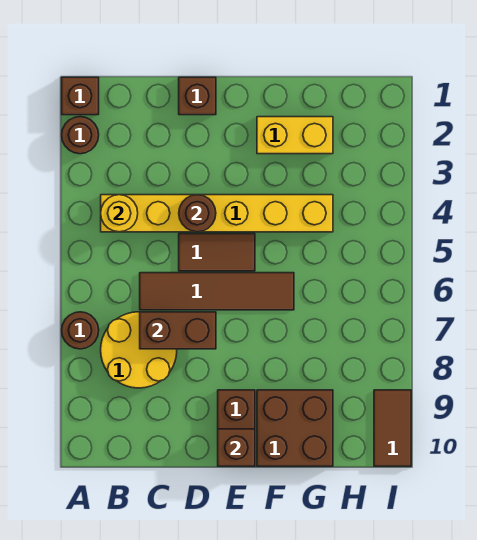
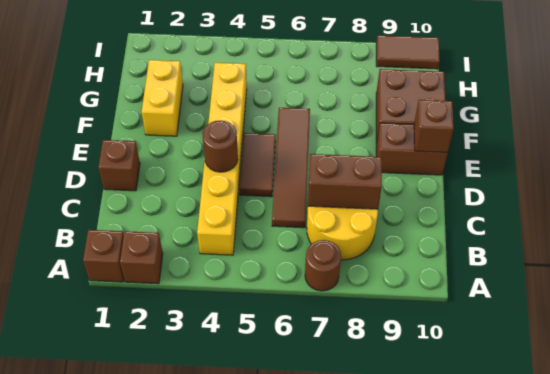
brown 1x1 round brick [62,117,99,154] -> brown 1x1 brick [120,231,163,284]
yellow 1x1 round brick [101,195,138,232] -> none
brown 1x2 brick [140,312,216,349] -> brown 1x2 brick turned to [308,154,382,209]

